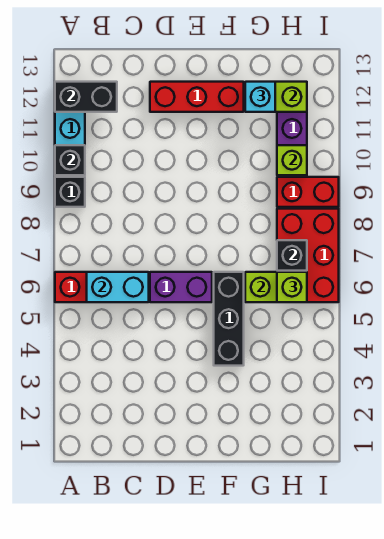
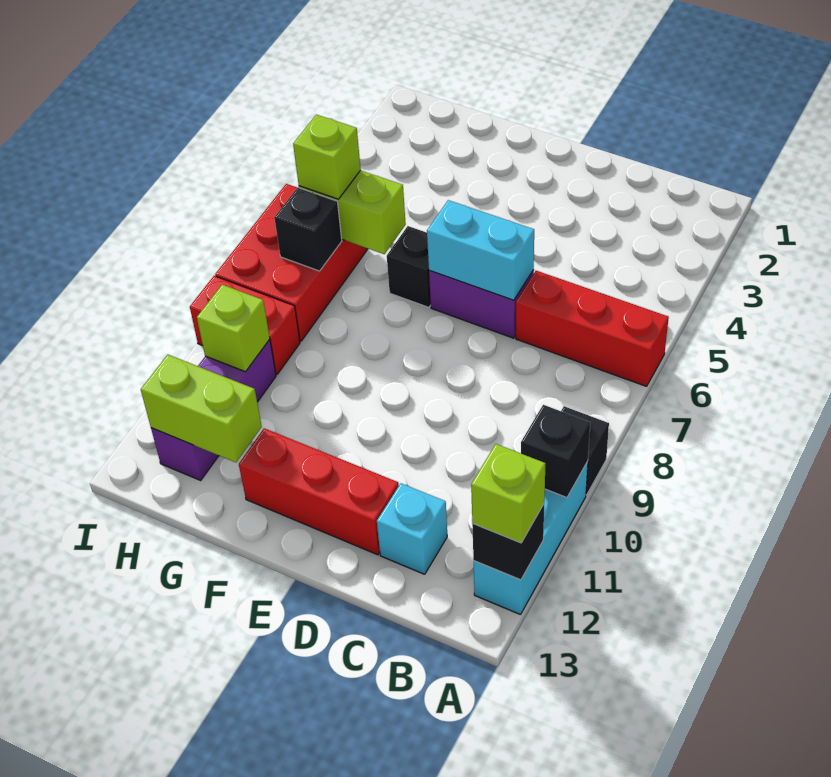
black 1x2 brick [55,82,117,112] -> black 1x1 brick [472,504,544,580]
none -> lime 1x1 brick [471,444,546,543]
cyan 1x2 brick [87,272,149,302] -> cyan 1x2 brick moved to [427,200,534,300]
black 1x3 brick [214,272,244,366] -> black 1x1 brick [387,226,431,307]
cyan 1x1 brick [245,82,275,112] -> cyan 1x1 brick moved to [377,483,447,574]

